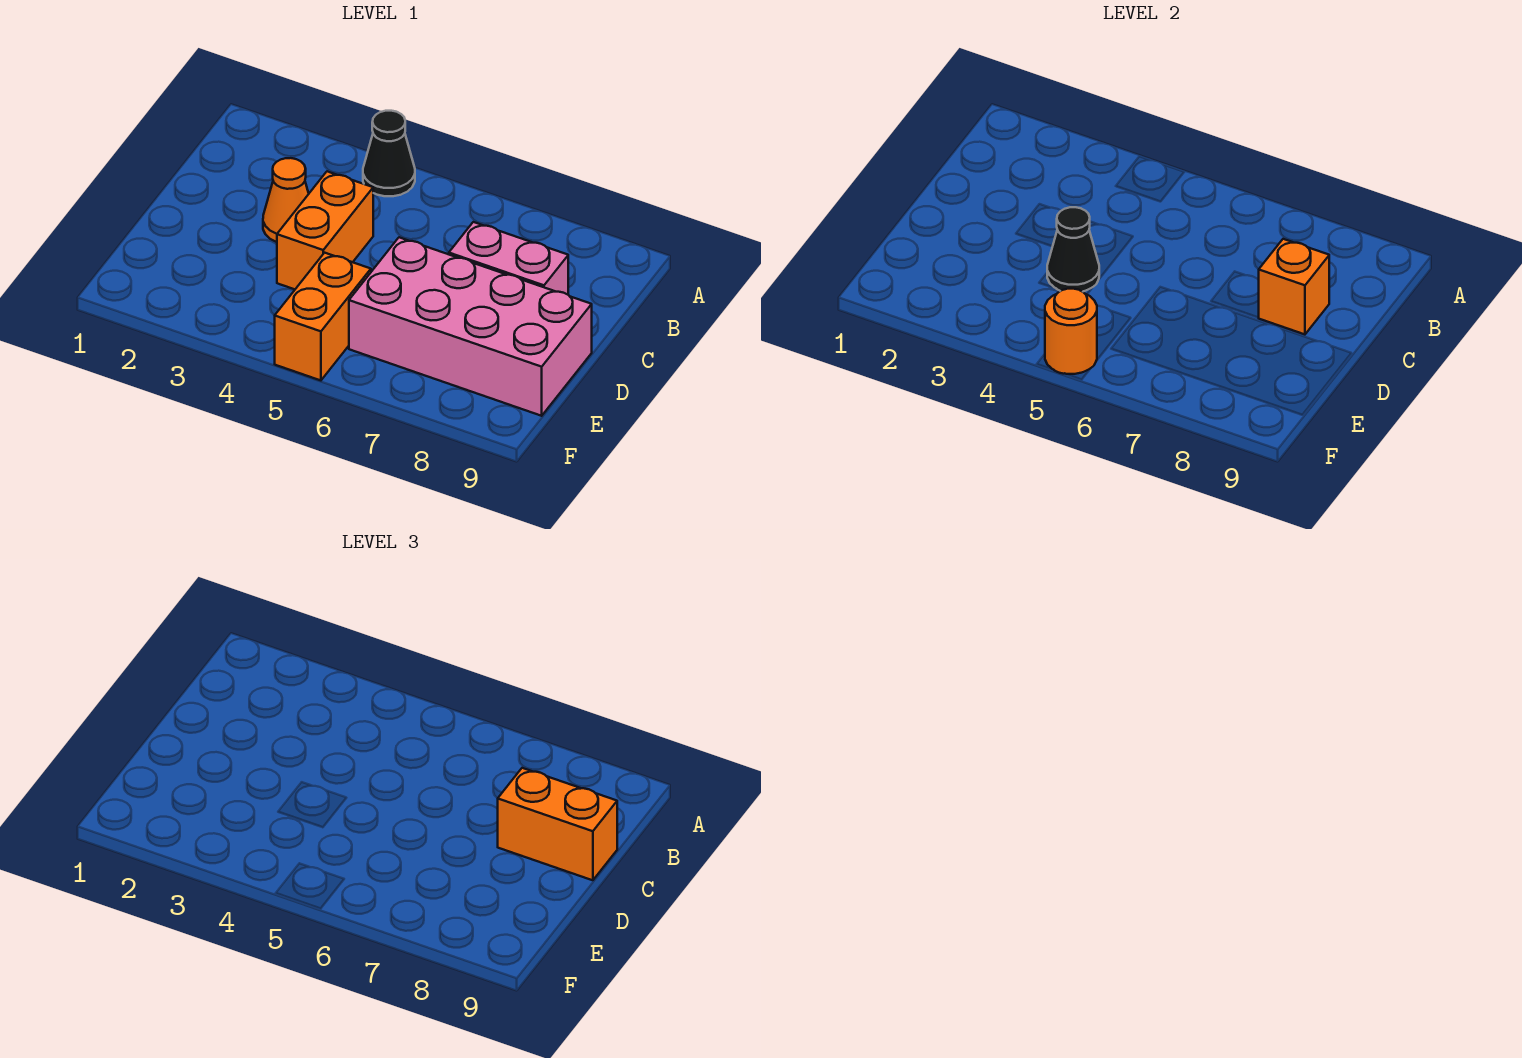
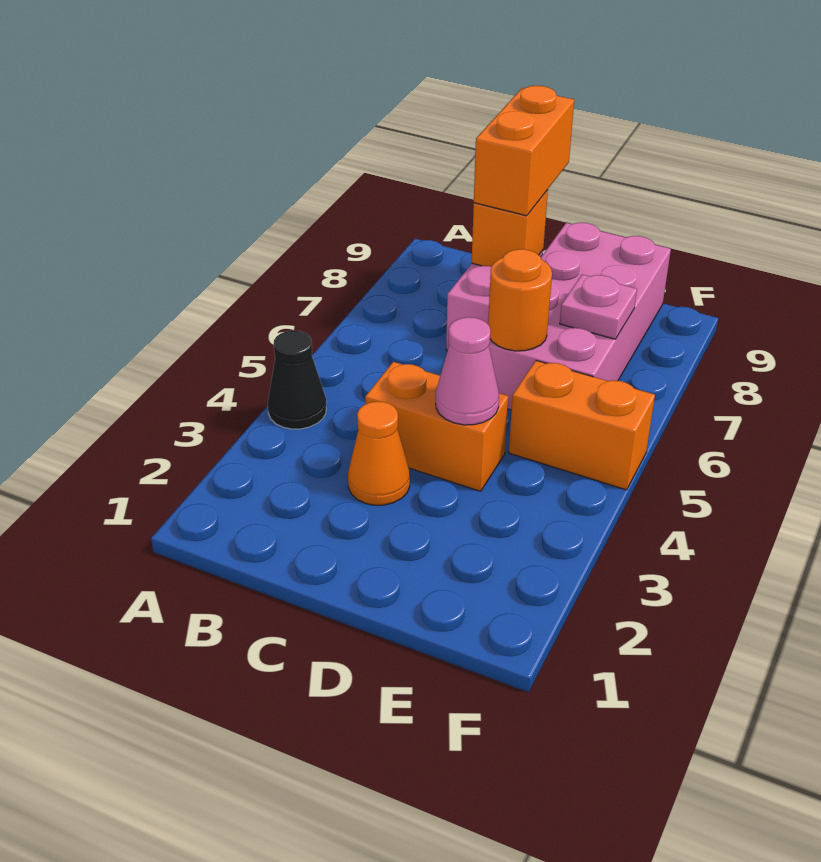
black 1x1 cone [1047,207,1099,292] -> pink 1x1 cone [436,317,499,425]
none -> pink 1x1 plate [560,274,637,339]
orange 1x1 round brick [1045,289,1097,374] -> orange 1x1 round brick moved to [488,249,552,351]

